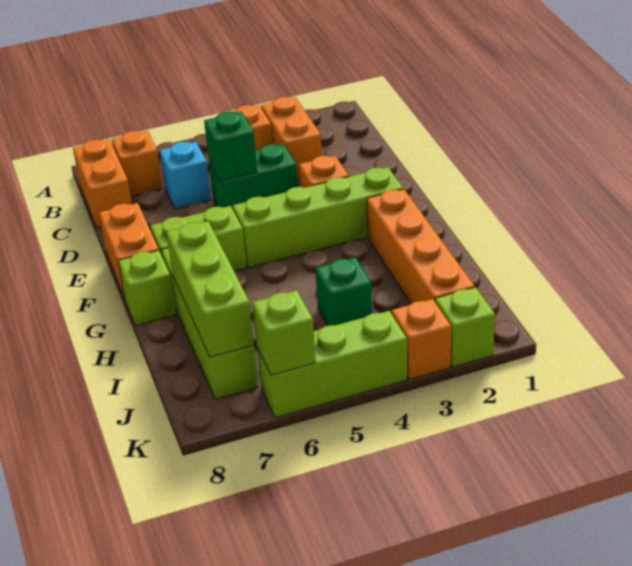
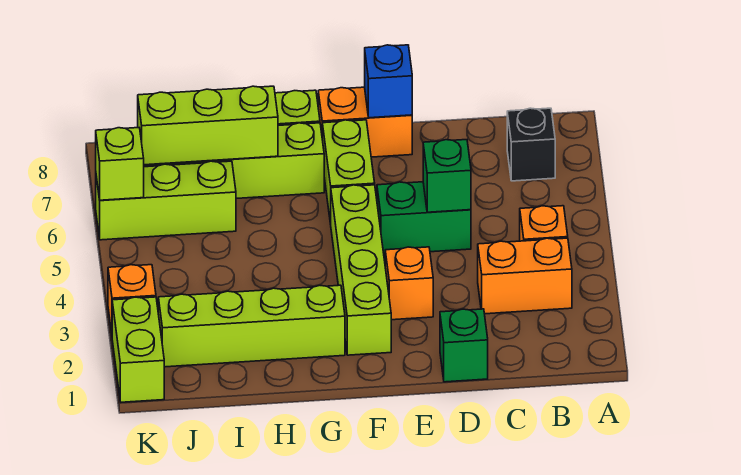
orange 1x1 brick [112,131,163,196] -> black 1x1 brick [507,108,555,181]
orange 1x2 brick [73,140,132,228] -> none
cyan 1x1 brick [160,142,211,209] -> none
green 1x2 brick [209,144,298,209] -> green 1x2 brick turned to [377,182,471,255]
none -> blue 1x1 brick [365,45,412,118]
orange 1x4 brick [367,189,475,304] -> lime 1x4 brick [158,285,345,367]
green 1x1 brick [315,257,372,326] -> green 1x1 brick moved to [440,309,488,382]
lime 1x1 brick [435,287,495,367] -> lime 1x2 brick [112,297,164,402]
lime 1x3 brick [257,311,407,418] -> lime 1x3 brick turned to [96,161,236,240]

